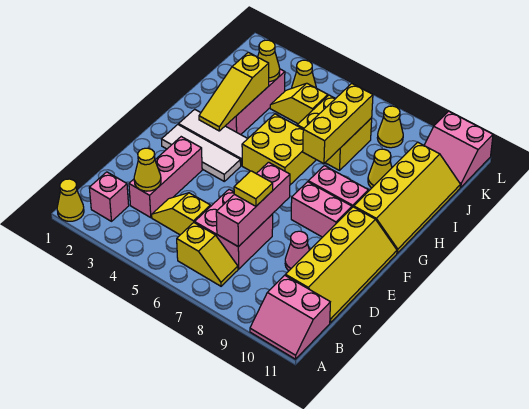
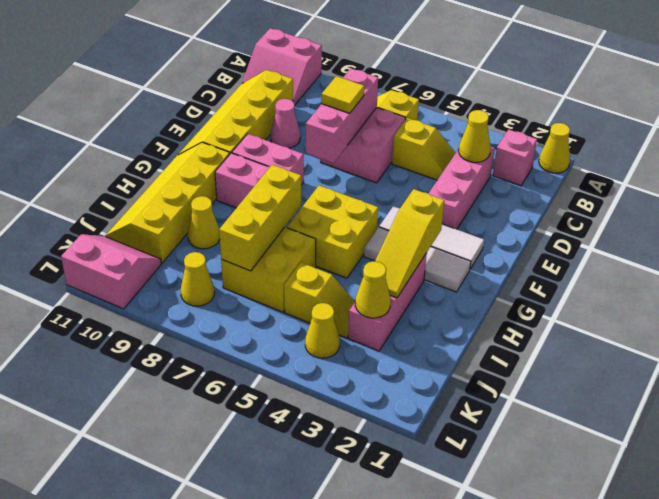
pink 2x2 slope [250,275,330,359] -> pink 2x2 slope turned to [242,28,322,104]
yellow 1x3 slope [199,52,269,131] -> yellow 1x3 slope turned to [375,189,444,298]

